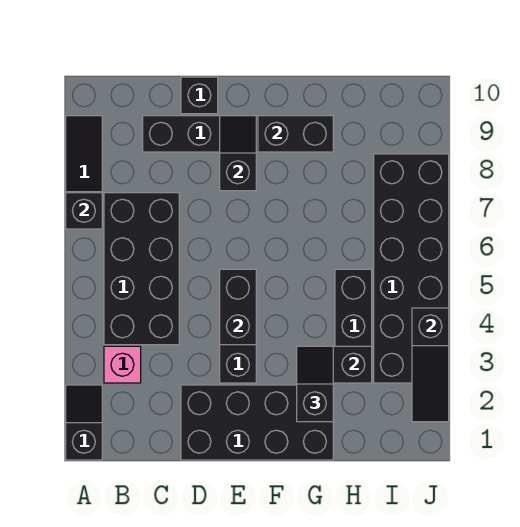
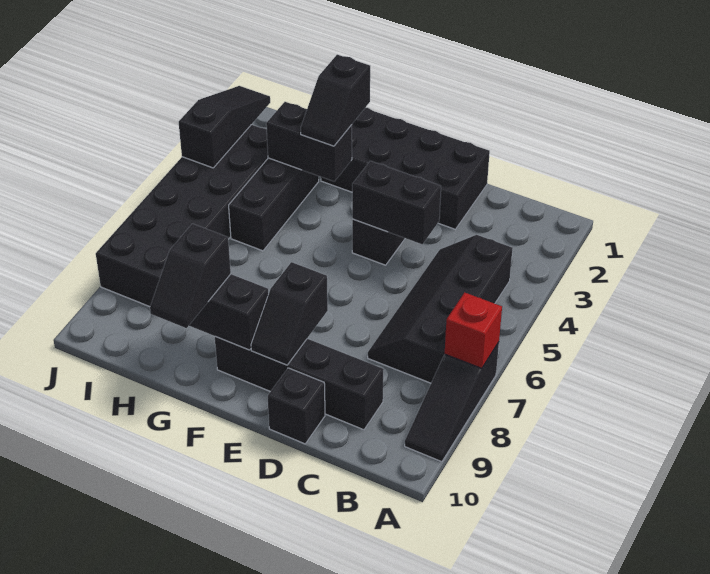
black 1x2 slope [66,385,102,460] -> black 1x2 slope moved to [150,224,231,328]
black 1x1 brick [66,193,102,229] -> red 1x1 brick [445,292,502,368]
pink 1x1 brick [104,346,141,383] -> none
black 2x4 brick [104,193,179,345] -> black 2x4 slope [368,235,513,383]
black 1x2 brick [220,269,256,345] -> black 1x2 brick turned to [352,161,441,244]

